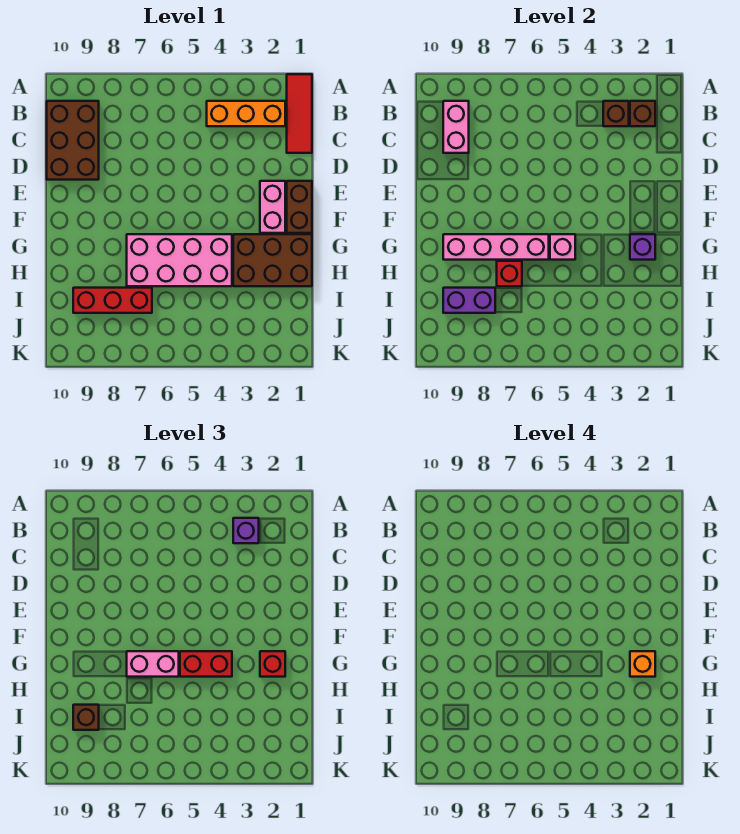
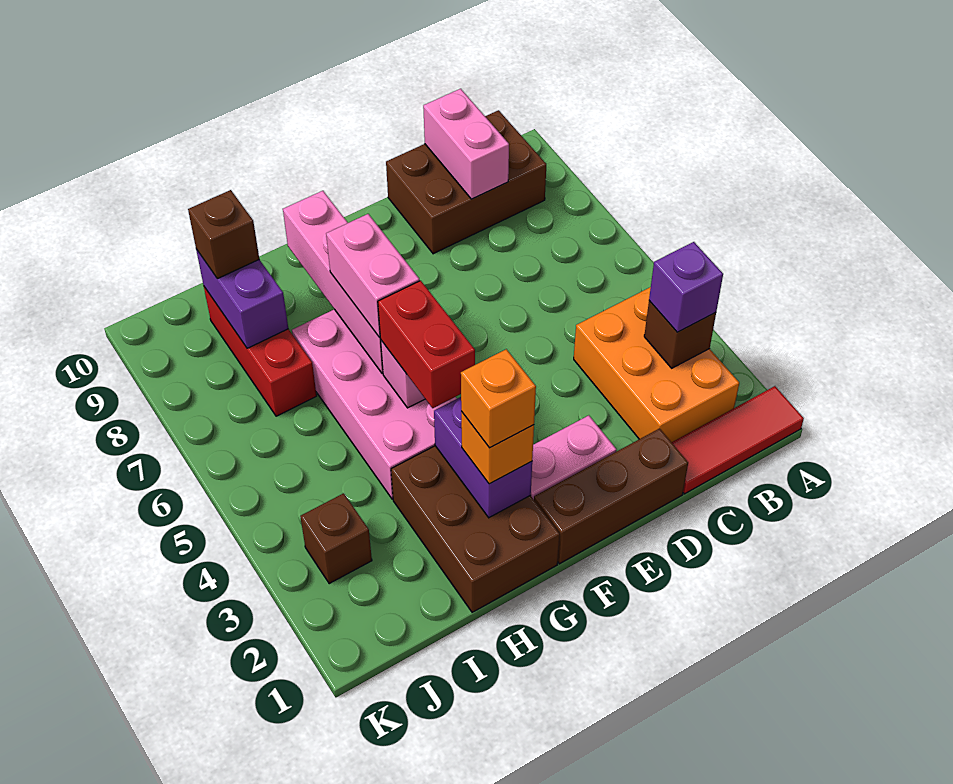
orange 1x3 brick [207,101,285,126] -> orange 2x3 brick [574,287,739,442]
brown 1x1 brick [630,101,655,126] -> brown 1x1 brick moved to [300,493,372,584]
pink 1x2 brick [443,101,469,153] -> pink 1x2 brick turned to [423,89,509,199]
brown 1x2 brick [287,181,312,233] -> brown 1x3 brick [534,428,688,564]
purple 1x1 brick [630,234,655,260] -> purple 1x2 brick [434,397,532,518]
red 1x1 brick [260,651,285,677] -> orange 1x1 brick [461,412,534,484]
red 1x1 brick [497,261,522,286] -> none

